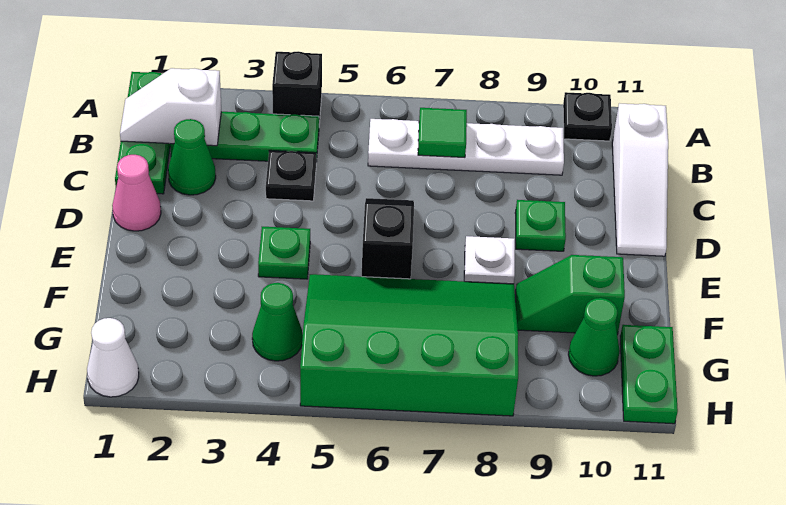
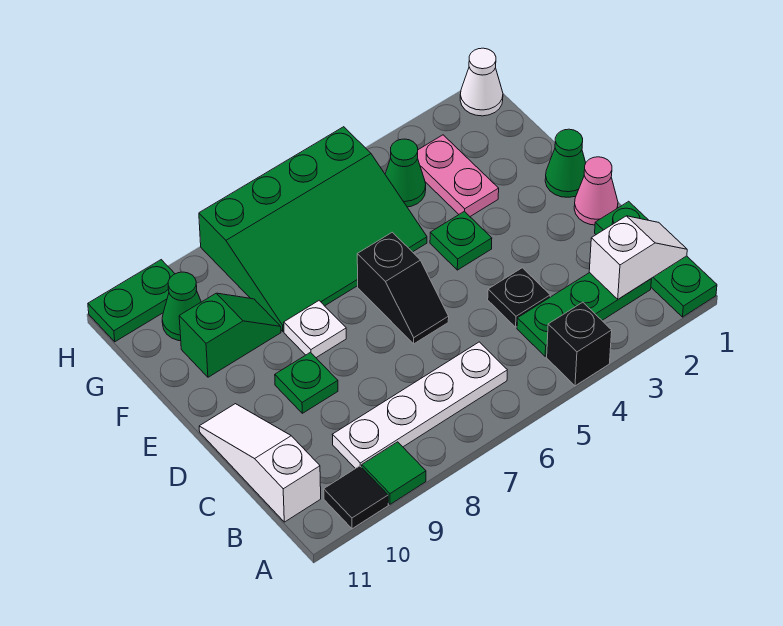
black 1x1 plate [563,92,612,141] -> black 1x1 tile [324,466,388,529]
green 1x1 tile [418,108,467,157] -> green 1x1 tile moved to [362,442,426,504]
green 1x1 cone [168,119,216,195] -> green 1x1 cone moved to [545,129,586,197]
none -> pink 1x2 plate [418,135,499,216]
green 1x2 plate [620,325,678,424] -> green 1x2 plate turned to [88,260,175,342]

